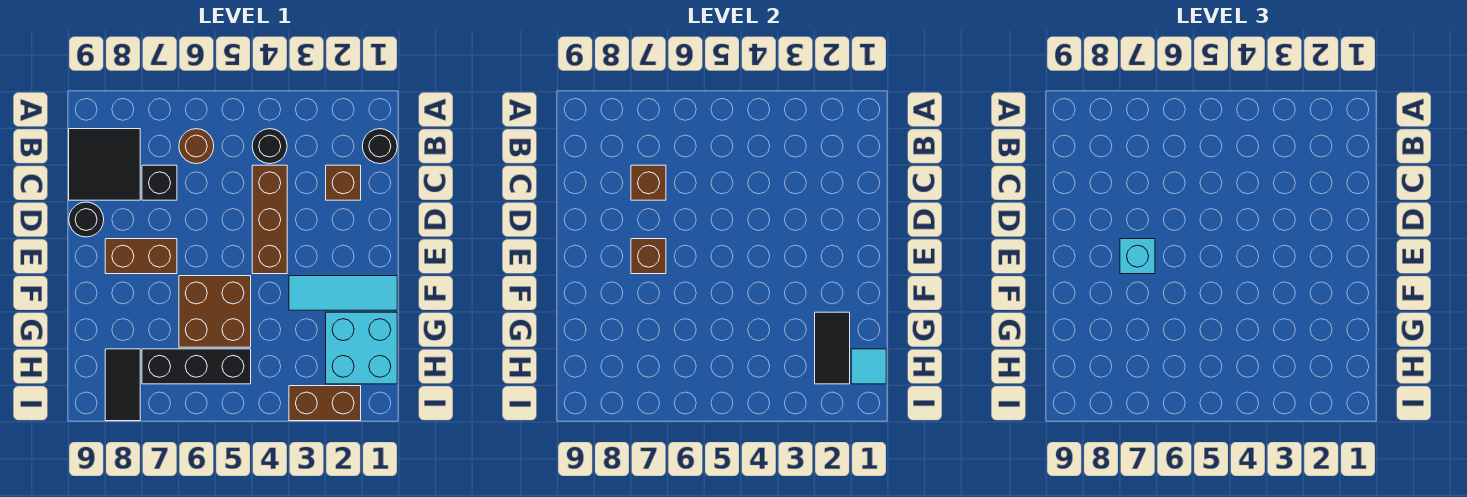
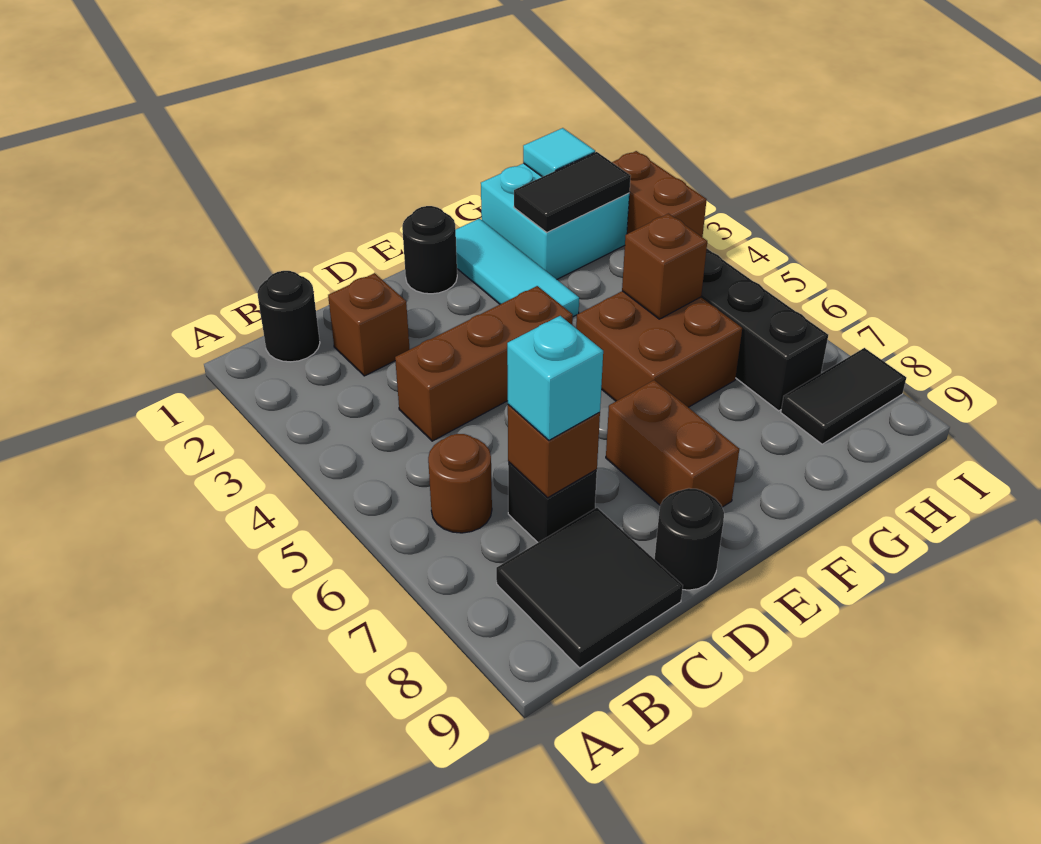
black 1x1 round brick [252,129,287,164] -> black 1x1 round brick moved to [402,206,457,294]
brown 1x1 brick [631,239,666,274] -> brown 1x1 brick moved to [622,214,707,319]
cyan 1x1 brick [1120,239,1155,274] -> cyan 1x1 brick moved to [507,316,603,440]

